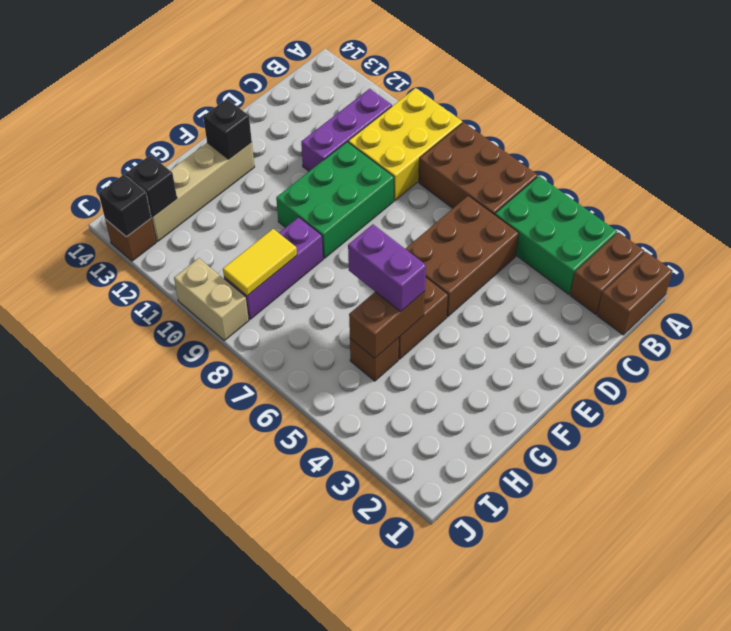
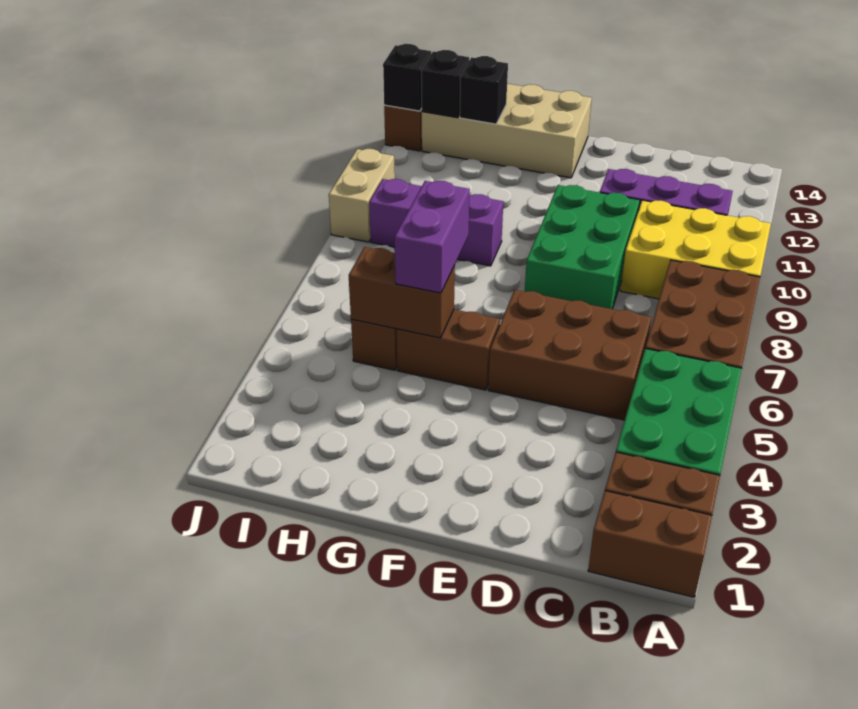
green 2x3 brick [276,142,394,258] -> green 2x3 brick turned to [525,185,640,309]
tan 1x4 brick [151,142,254,241] -> tan 2x4 brick [422,84,592,178]
black 1x1 brick [203,99,252,159] -> black 1x1 brick moved to [460,56,508,124]
yellow 1x2 tile [223,229,297,296] -> none

